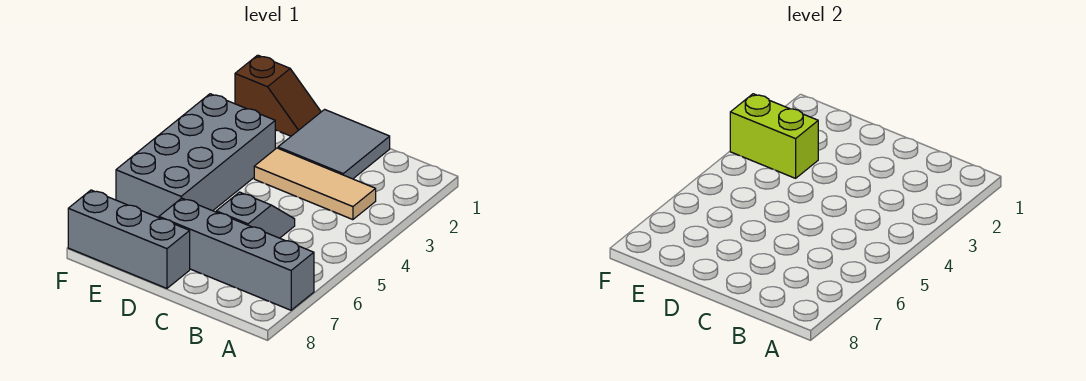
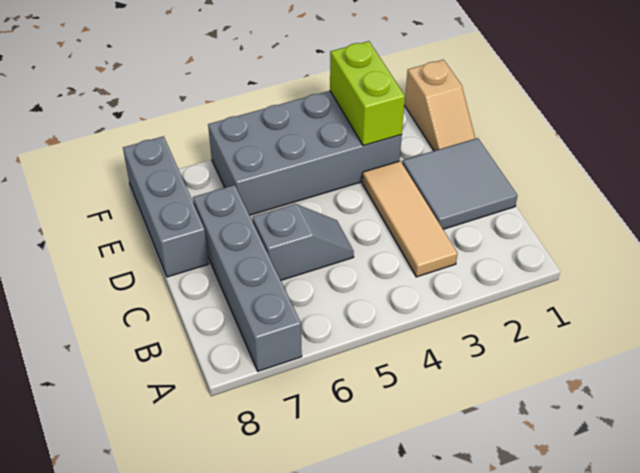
brown 1x2 slope [235,55,321,136] -> tan 1x2 slope [405,60,475,151]

